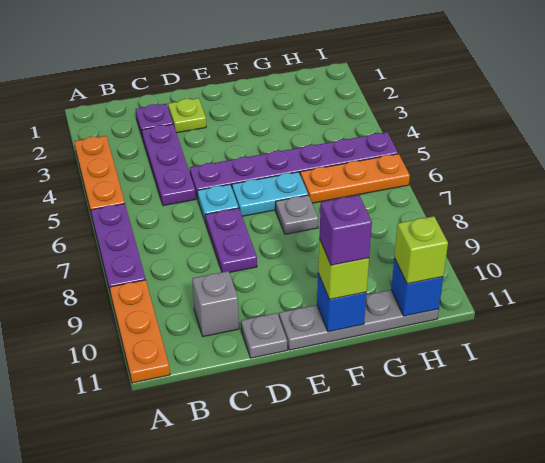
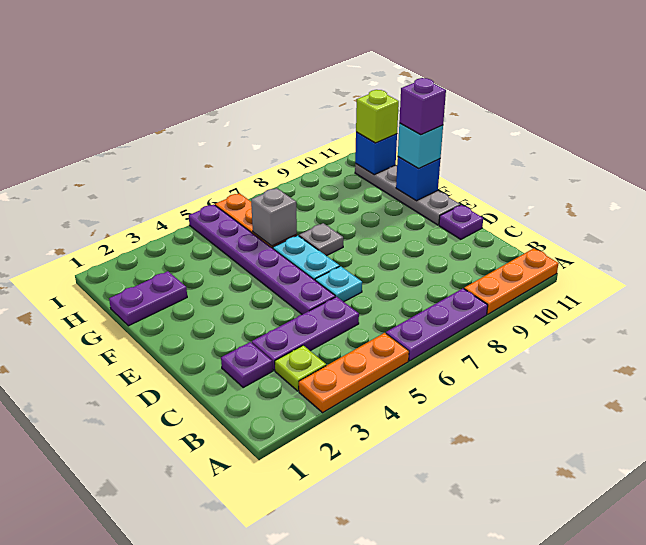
grey 1x1 brick [192,271,239,337] -> grey 1x1 brick moved to [251,188,297,246]
lime 1x1 plate [168,98,206,133] -> lime 1x1 plate moved to [275,345,326,391]
purple 1x2 plate [205,208,257,272] -> purple 1x2 plate moved to [109,271,187,326]
grey 1x1 plate [241,313,287,358] -> purple 1x1 plate [439,205,483,239]
lime 1x1 brick [318,239,369,300] -> cyan 1x1 brick [398,123,443,169]

